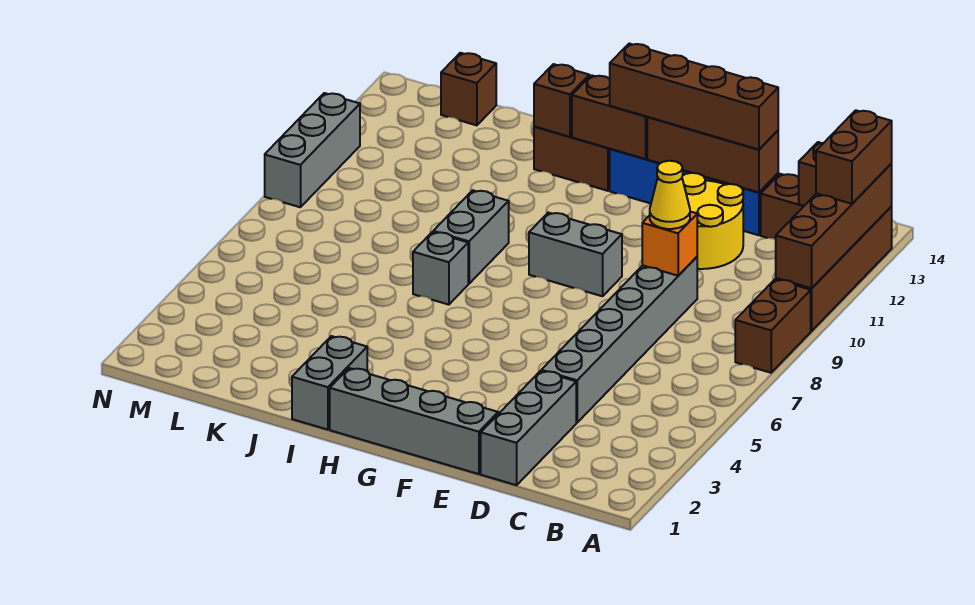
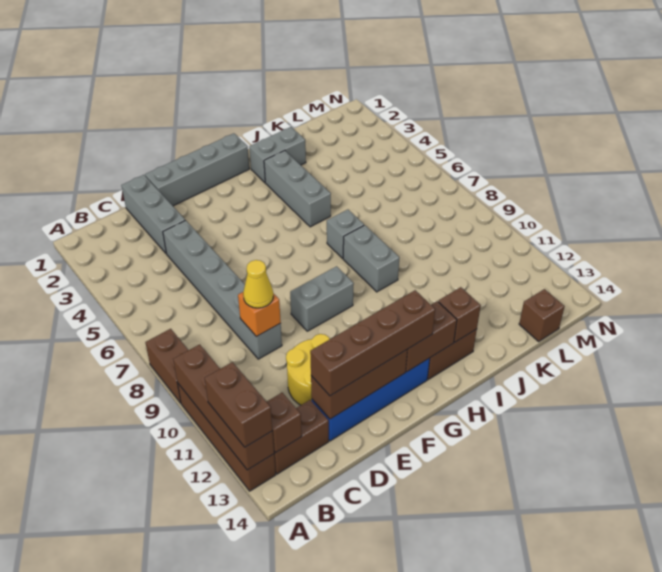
grey 1x2 brick [292,336,367,430] -> grey 1x2 brick turned to [249,127,306,182]
grey 1x3 brick [265,93,360,207] -> grey 1x3 brick moved to [264,150,331,227]

